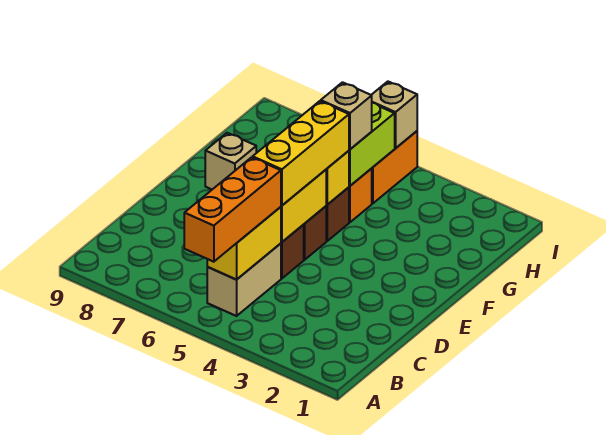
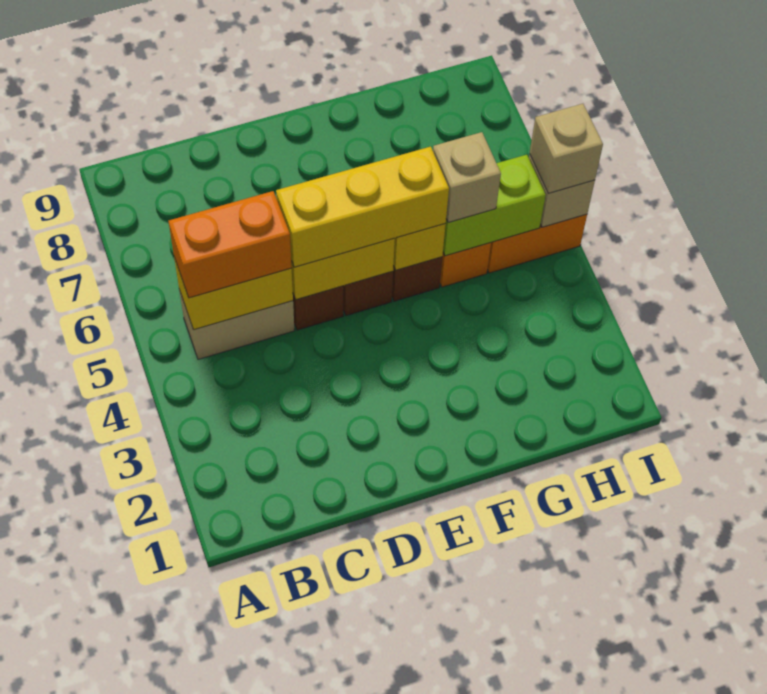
orange 1x3 brick [184,157,281,262] -> orange 1x2 brick [168,191,292,298]
tan 1x1 brick [205,133,256,189] -> tan 1x1 brick moved to [530,104,603,193]

